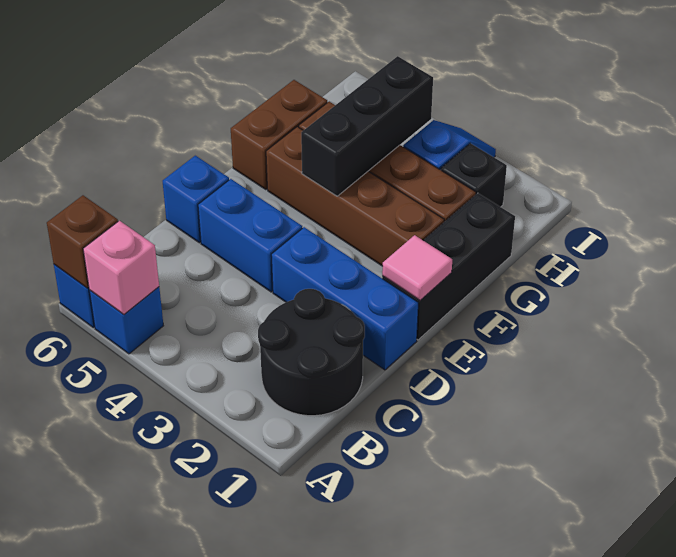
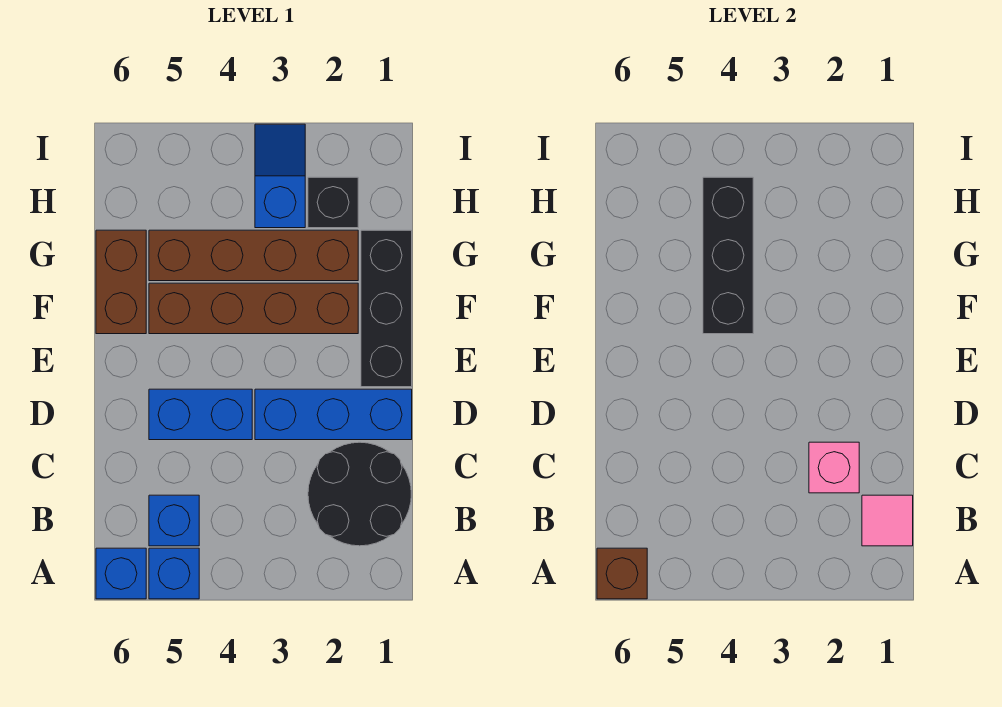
pink 1x1 brick [83,221,159,315] -> pink 1x1 brick moved to [809,442,859,493]
blue 1x1 brick [163,156,229,243] -> blue 1x1 brick moved to [149,495,199,546]
pink 1x1 tile [382,235,452,300] -> pink 1x1 tile moved to [862,495,913,546]

